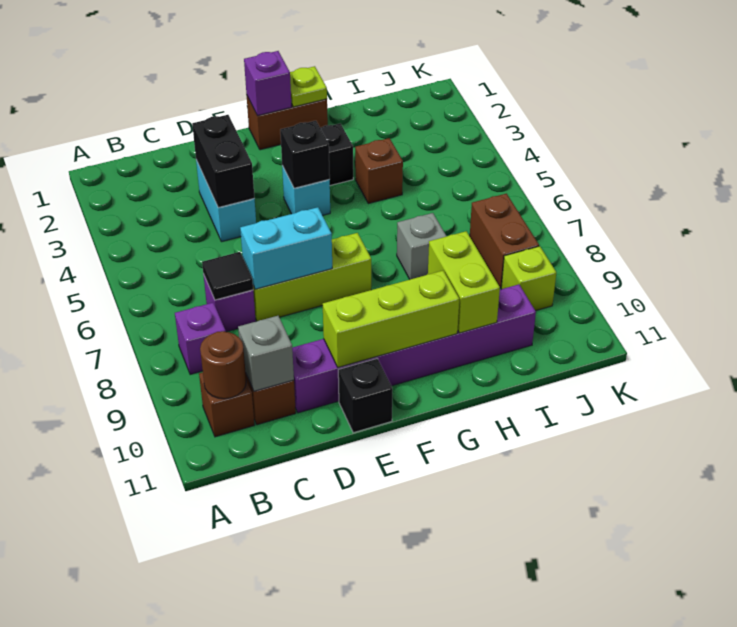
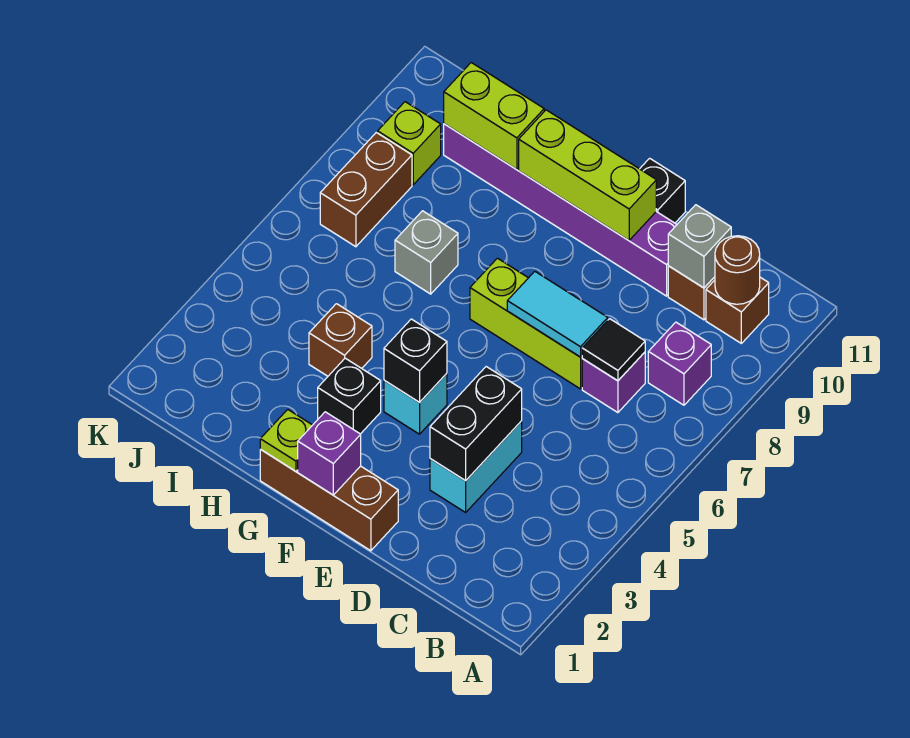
cyan 1x2 brick [240,207,332,289] -> cyan 1x2 tile [507,271,608,357]
brown 1x2 brick [247,96,328,150] -> brown 1x3 brick [260,450,398,551]
lime 1x2 brick [428,231,500,333] -> lime 1x2 brick turned to [444,63,544,170]

